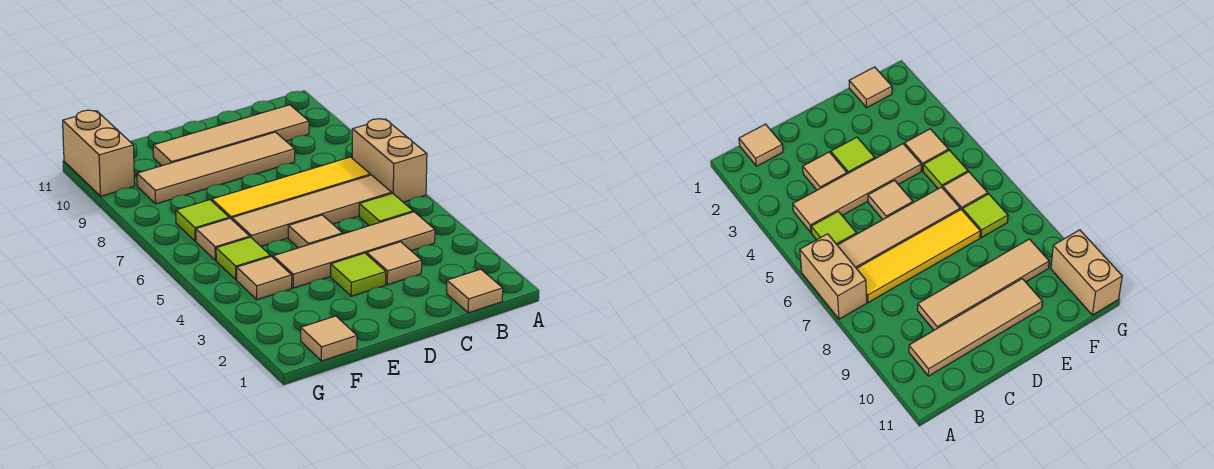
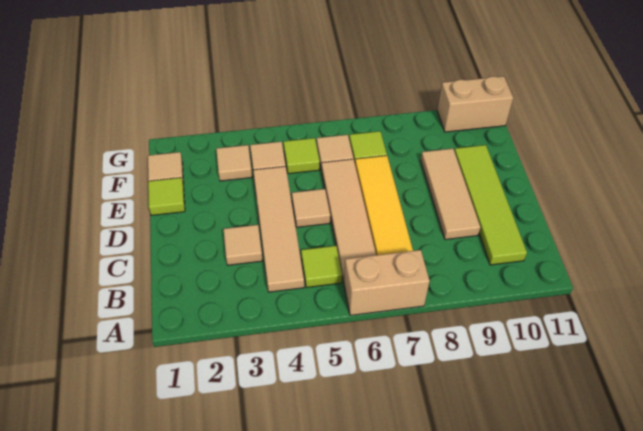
tan 1x1 tile [447,269,503,313] -> tan 1x1 tile moved to [216,145,252,181]
tan 1x4 tile [153,105,309,166] -> lime 1x4 tile [454,145,527,265]
tan 1x4 tile [137,132,295,204] -> tan 1x3 tile [421,149,480,239]
lime 1x1 tile [331,253,386,296] -> lime 1x1 tile moved to [148,178,185,215]

